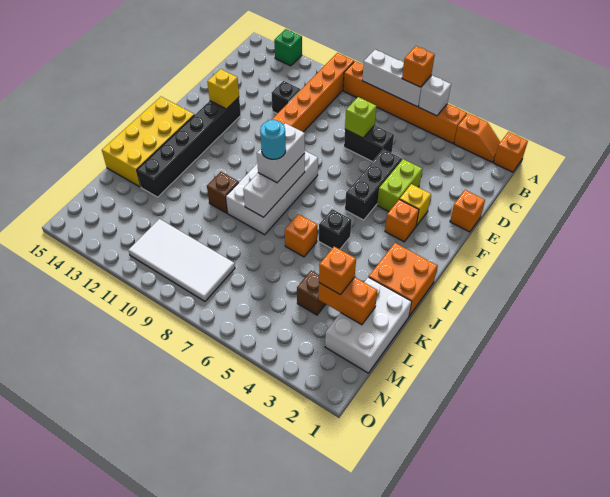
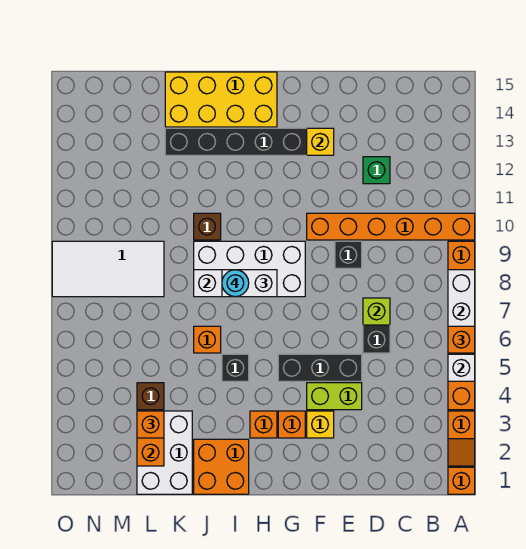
green 1x1 brick [274,29,302,66] -> green 1x1 brick moved to [363,157,390,184]
black 1x1 brick [271,81,300,114] -> black 1x1 brick moved to [335,241,362,268]
orange 1x1 brick [450,190,485,232] -> orange 1x1 brick moved to [250,411,277,438]
white 2x3 brick [325,277,412,373] -> white 2x3 brick turned to [137,411,192,494]
white 2x4 tile [128,219,235,301] -> white 2x4 tile turned to [52,241,164,297]

